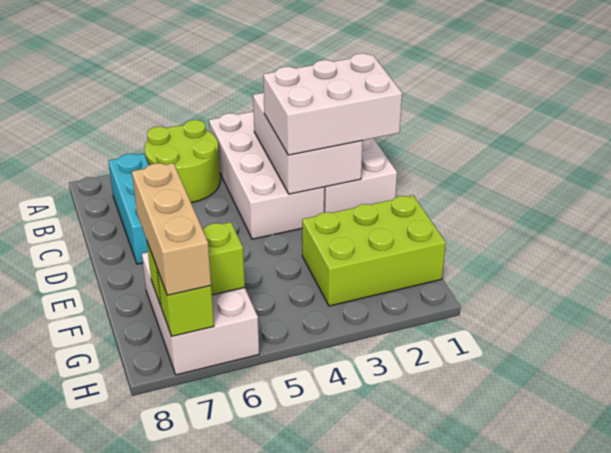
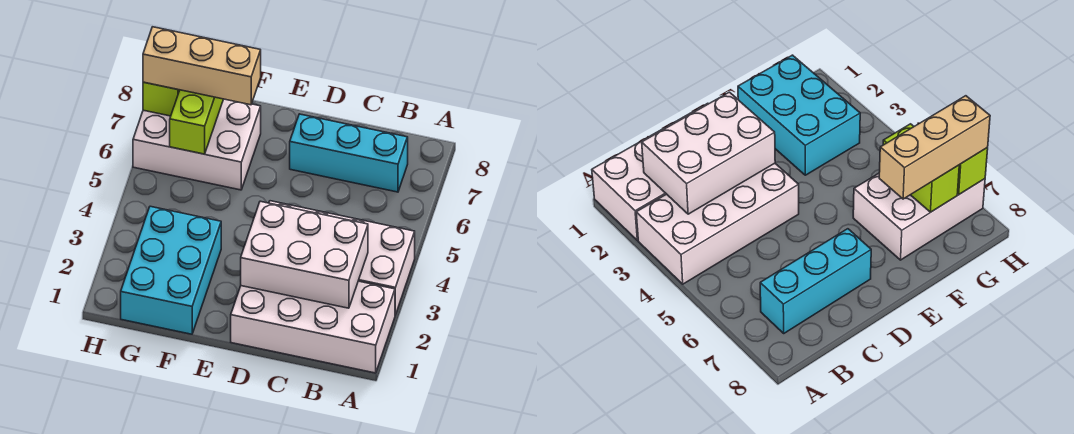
lime 2x2 round brick [145,120,220,203] -> none
white 2x3 brick [263,53,402,155] -> none
lime 2x3 brick [302,195,446,306] -> cyan 2x3 brick [121,206,221,334]

